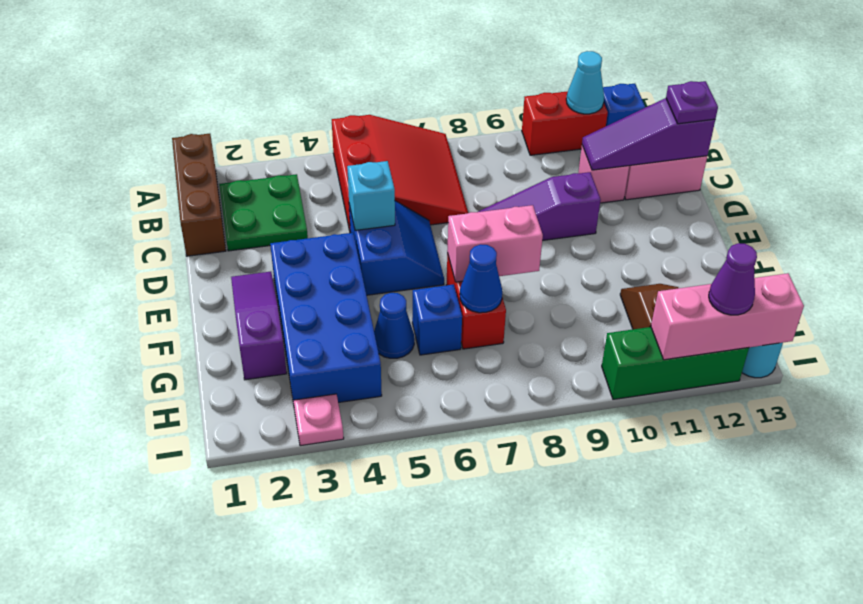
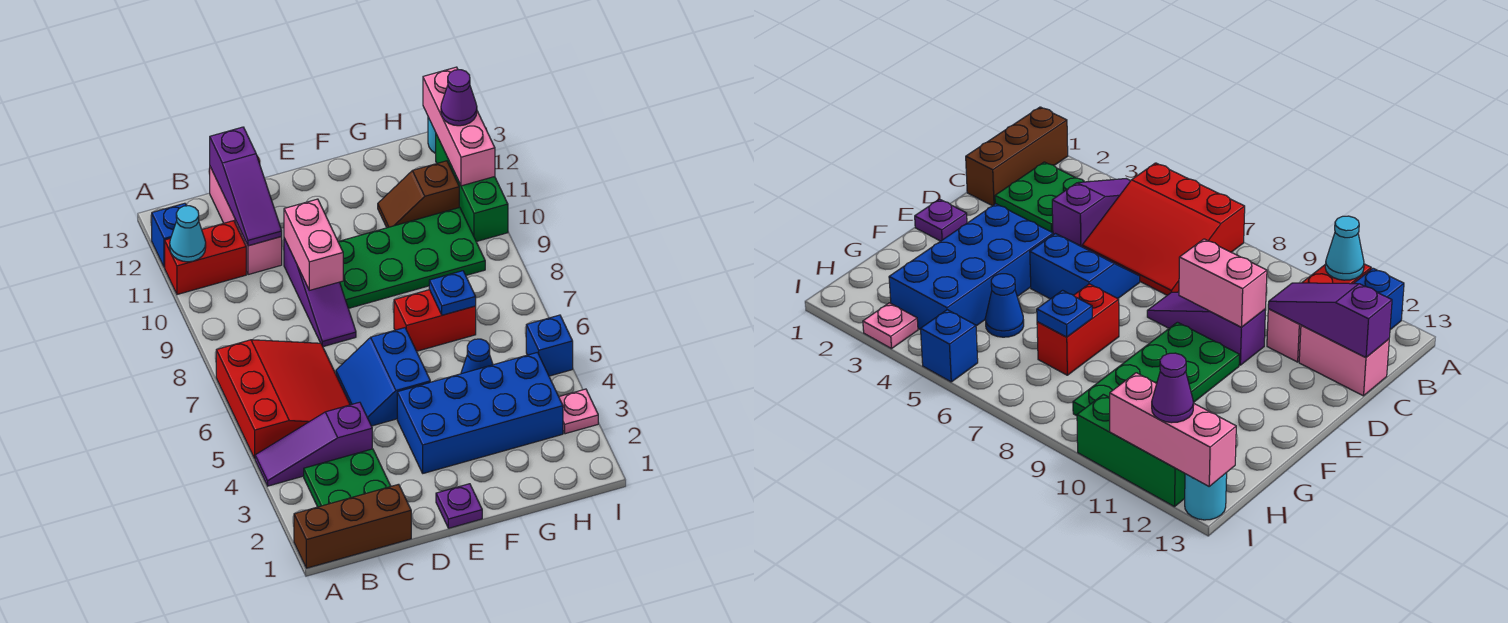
red 3x3 slope [332,115,468,231] -> red 3x3 slope turned to [216,340,350,458]
red 1x2 brick [522,91,608,155] -> red 1x2 brick turned to [165,221,246,295]
purple 1x1 plate [666,81,718,124] -> purple 1x1 plate moved to [436,484,482,528]
blue 2x2 slope [349,201,444,295] -> blue 2x2 slope turned to [336,328,430,426]
cyan 1x1 brick [347,161,395,230] -> none
purple 1x3 slope [231,272,287,380] -> purple 1x3 slope moved to [255,402,372,486]
none -> green 2x4 plate [338,207,485,309]
pink 1x2 brick [447,205,543,282] -> pink 1x2 brick moved to [284,199,343,290]
blue 1x1 brick [412,284,462,355] -> blue 1x1 brick moved to [526,315,573,376]
blue 1x1 cone [460,244,502,313] -> blue 1x1 plate [429,271,476,315]

